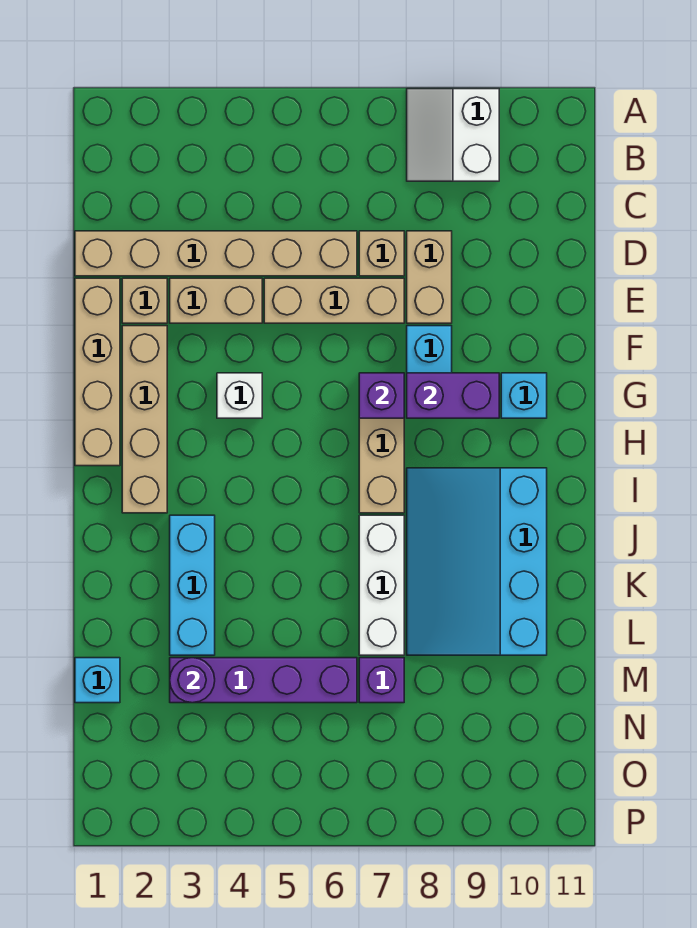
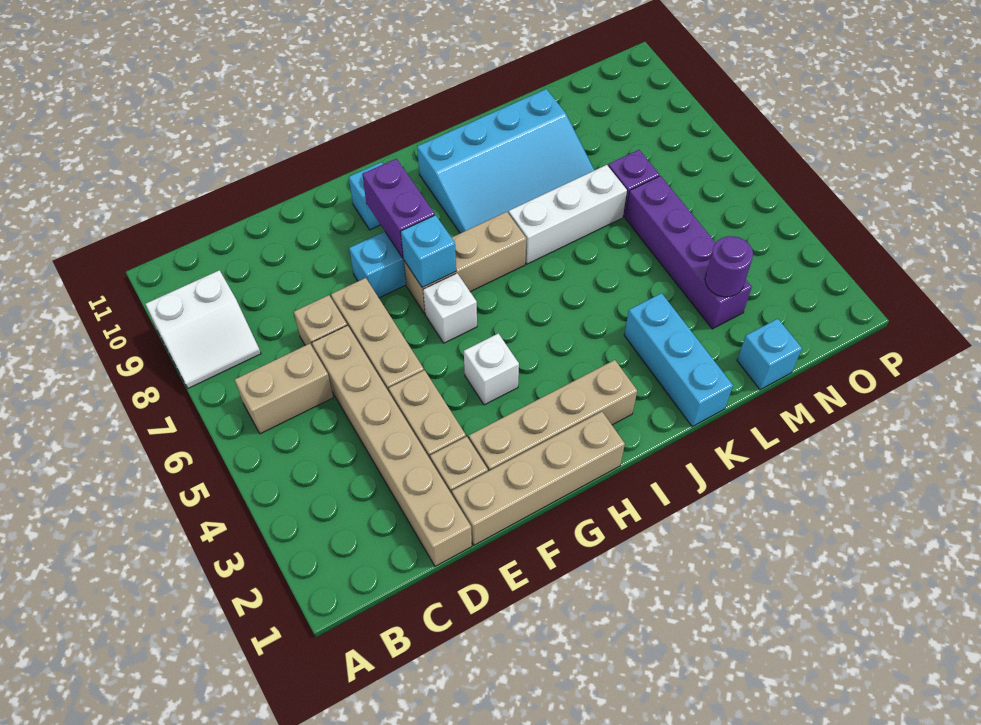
tan 1x2 brick [407,231,452,323] -> tan 1x2 brick moved to [235,344,333,434]
none -> white 1x1 brick [423,273,477,343]
purple 1x1 brick [359,373,404,418] -> cyan 1x1 brick [401,215,456,288]
cyan 1x3 brick [170,515,215,655] -> cyan 1x3 brick turned to [624,293,733,427]

